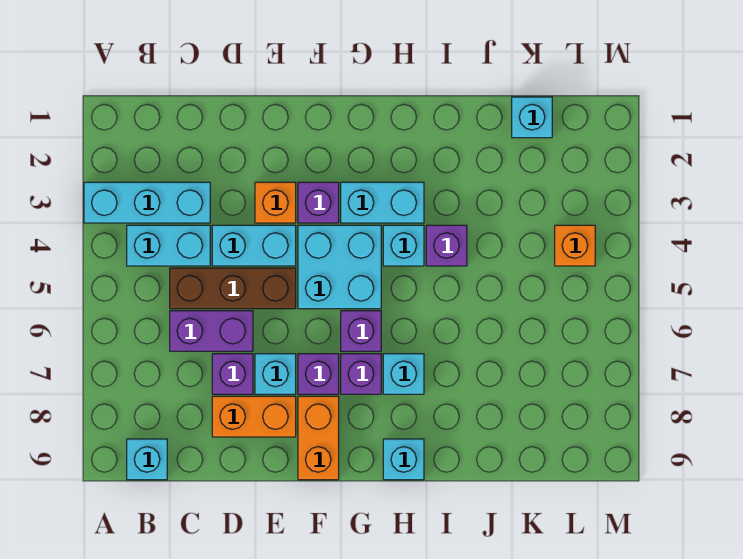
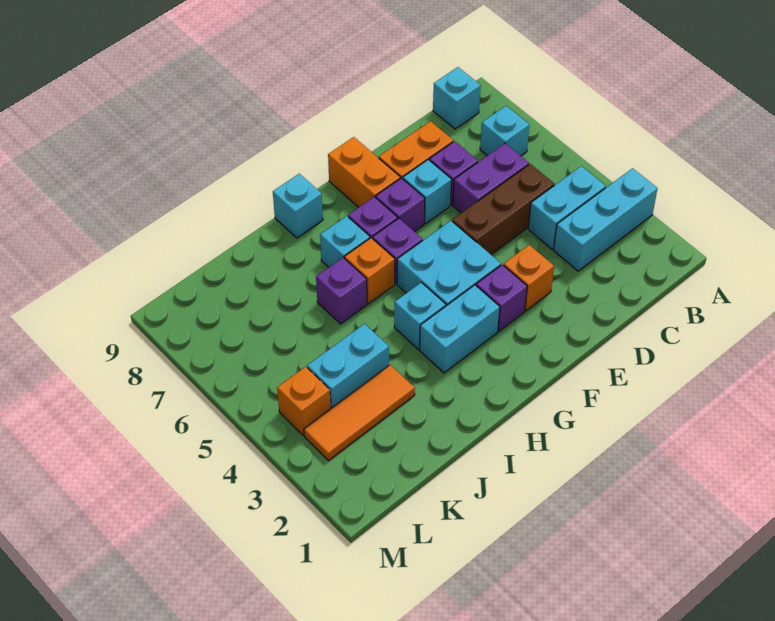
cyan 1x2 brick [212,225,296,266] -> cyan 1x2 brick moved to [307,324,389,408]
none -> orange 1x1 brick [345,238,395,304]
purple 1x1 brick [426,225,467,266] -> purple 1x1 brick moved to [316,258,367,324]
none -> orange 1x3 tile [304,365,415,460]
cyan 1x1 brick [512,97,552,138] -> cyan 1x1 brick moved to [480,106,529,156]

